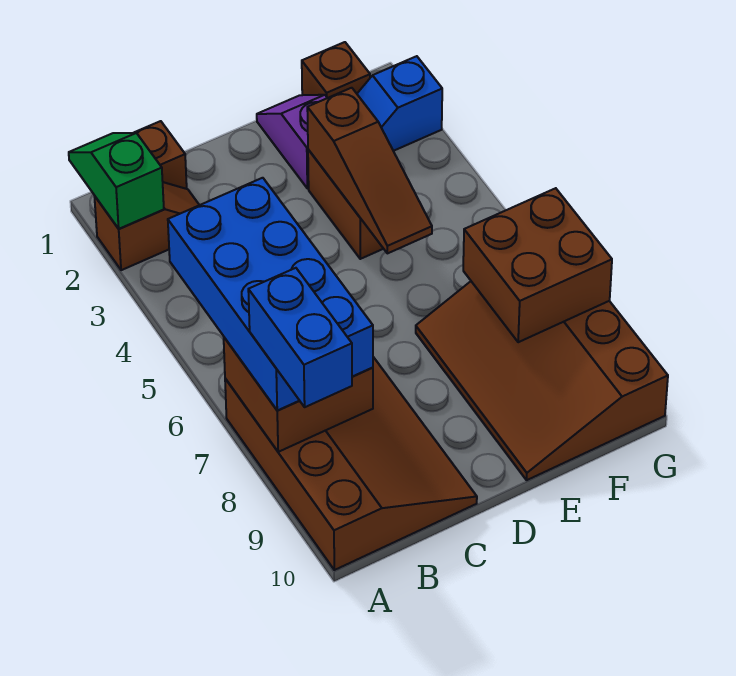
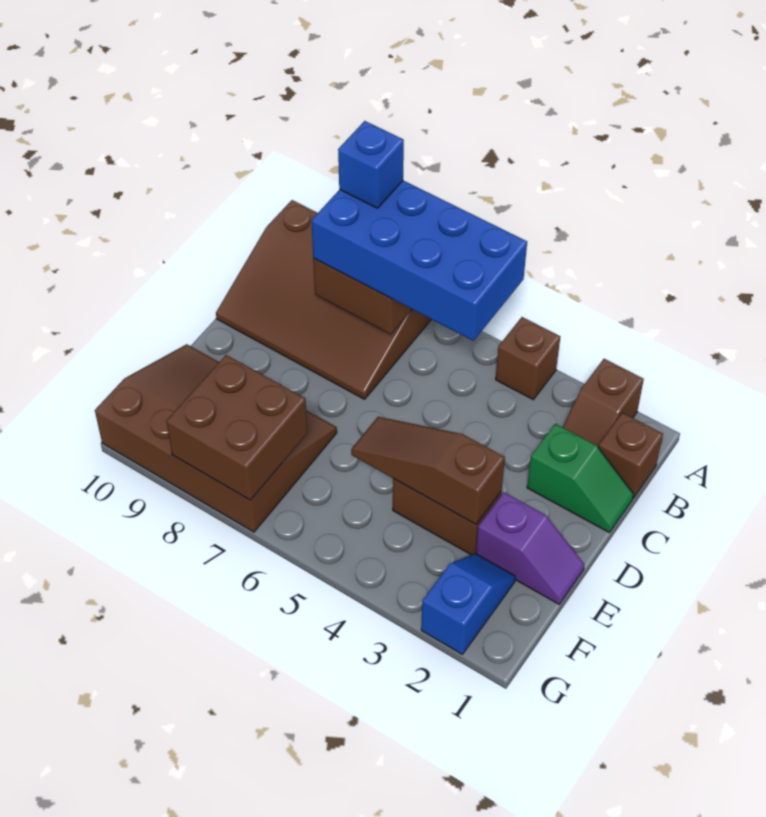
green 1x2 slope [69,133,164,229] -> green 1x2 slope moved to [527,424,634,533]
blue 1x2 brick [248,268,352,407] -> blue 1x1 brick [338,121,404,208]
brown 1x1 brick [302,42,370,98] -> brown 1x1 brick moved to [496,317,560,399]

